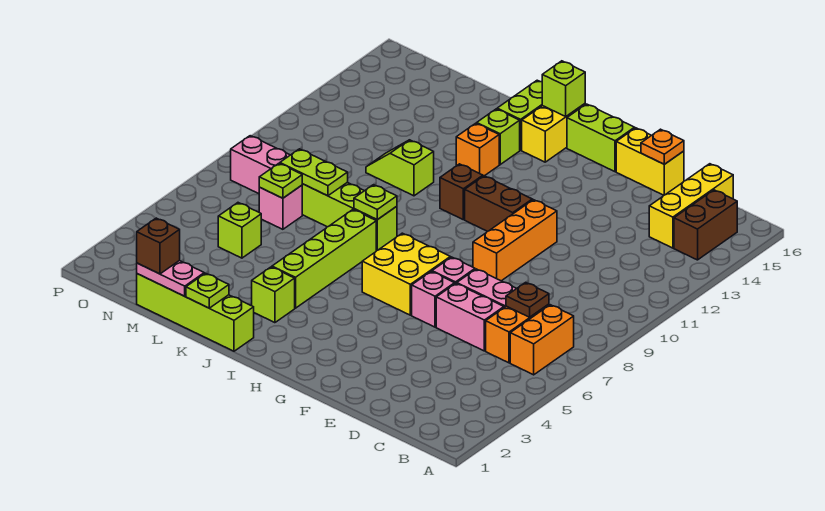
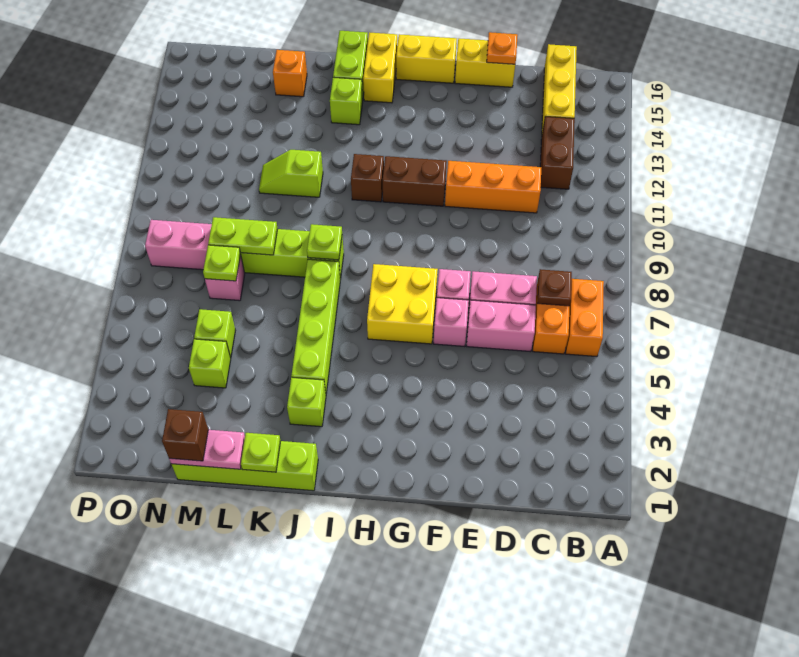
brown 1x2 brick [674,190,737,260] -> brown 1x2 brick moved to [540,116,575,189]
orange 1x3 brick [473,200,557,281] -> orange 1x3 brick turned to [445,161,541,213]
lime 1x2 brick [567,104,635,172] -> yellow 1x2 brick [396,34,457,83]
lime 1x1 brick [542,61,585,116] -> lime 1x1 brick moved to [189,339,231,388]
orange 1x1 brick [456,123,499,176] -> orange 1x1 brick moved to [273,50,307,97]

